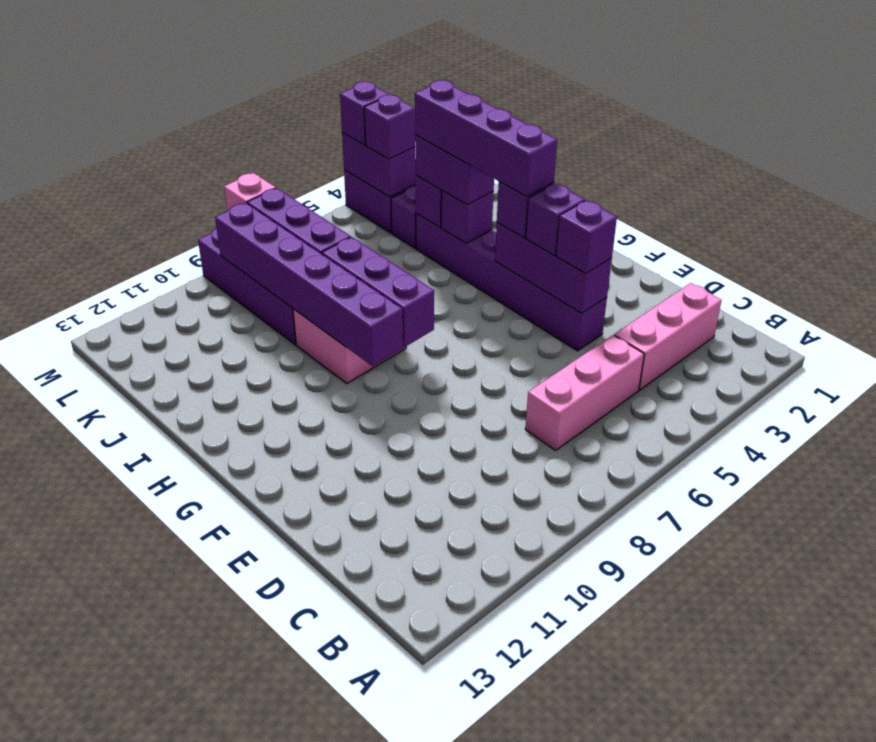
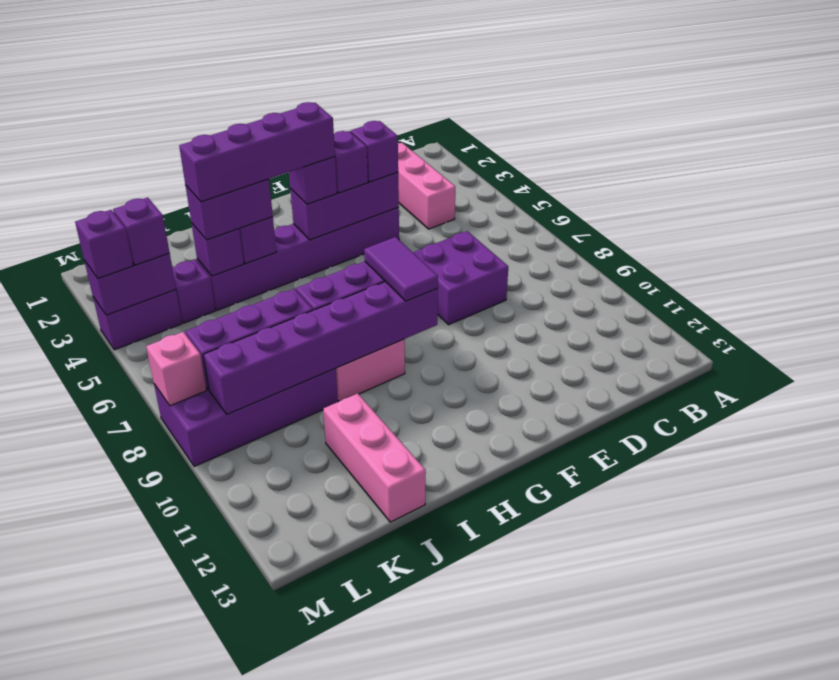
pink 1x3 brick [525,335,644,450] -> pink 1x3 brick moved to [323,393,426,522]
none -> purple 2x2 brick [413,231,508,325]
none -> purple 1x2 tile [364,237,438,301]

